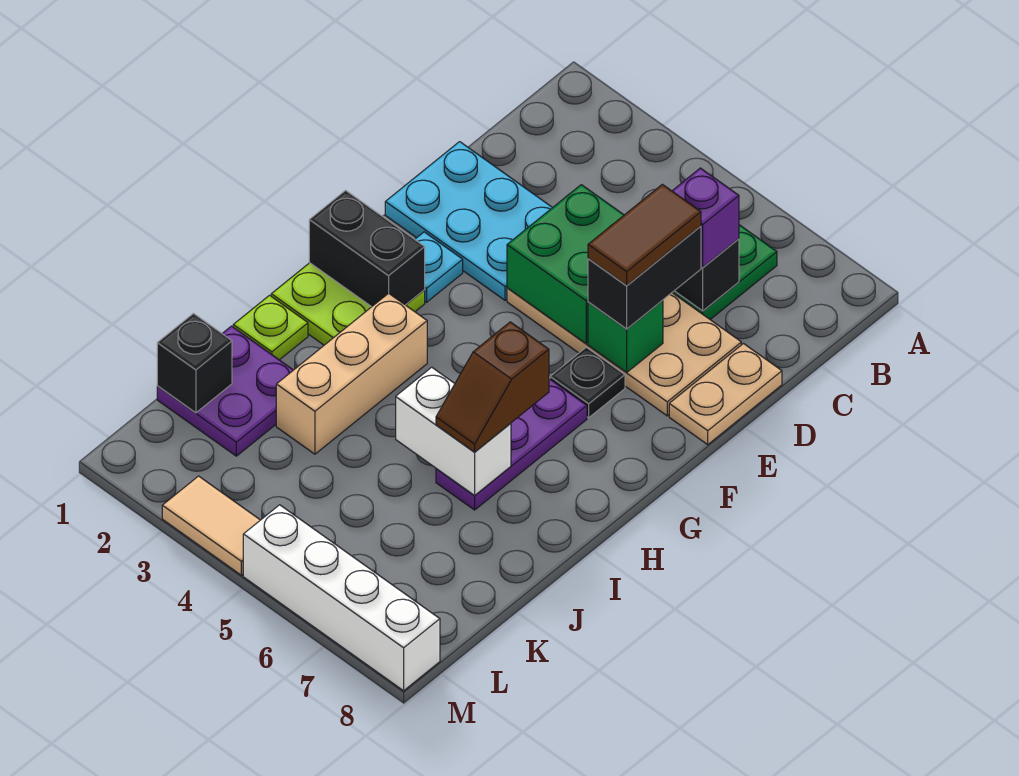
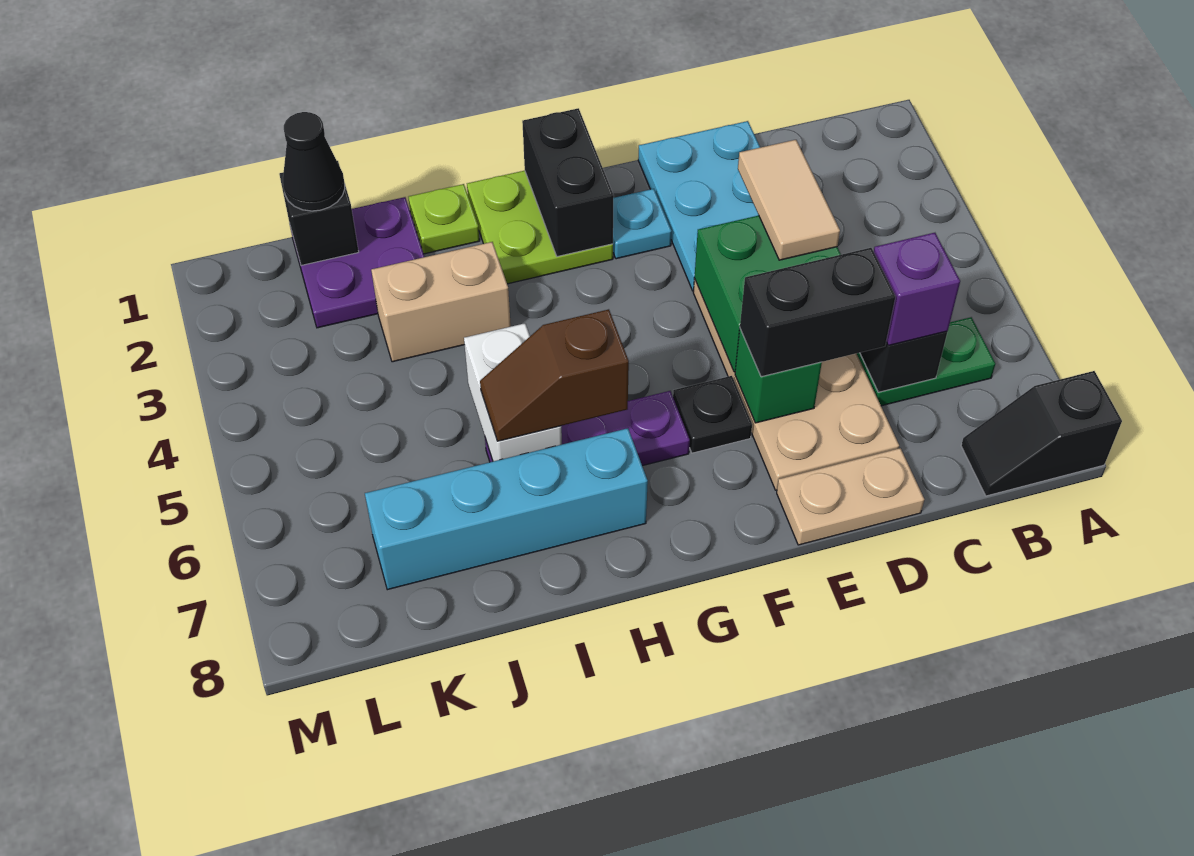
none -> black 1x2 slope [961,371,1122,496]
brown 1x2 tile [588,184,701,285] -> none
tan 1x3 brick [276,293,427,454] -> tan 1x2 brick [371,242,511,362]
none -> cyan 1x4 brick [365,428,648,590]
none -> black 1x1 cone [283,112,345,211]
tan 1x2 tile [162,476,260,575] -> tan 1x2 tile moved to [738,140,840,260]
white 1x4 brick [243,505,440,691] -> none

